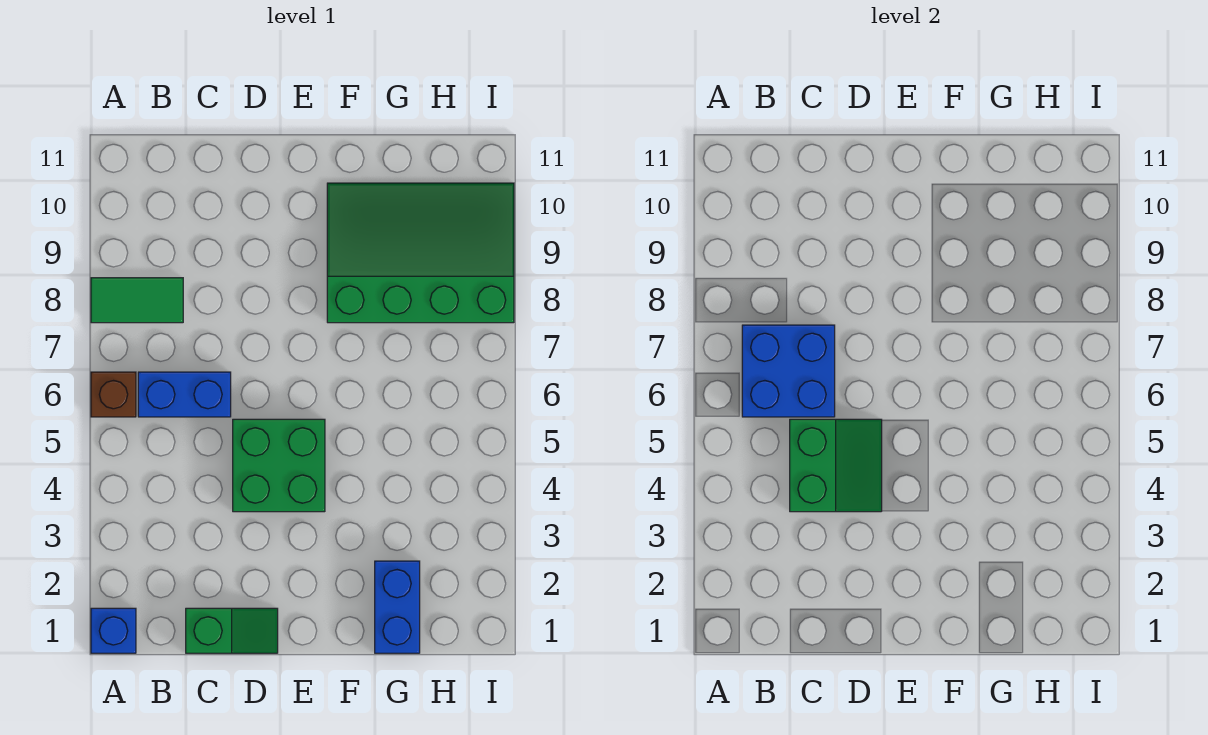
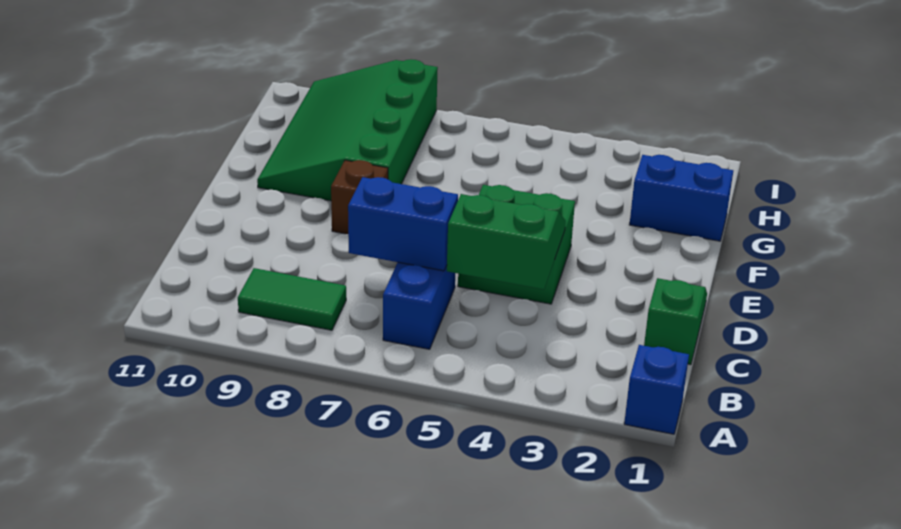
brown 1x1 brick [91,372,136,417] -> brown 1x1 brick moved to [331,160,388,234]
green 1x2 tile [91,278,183,323] -> green 1x2 tile turned to [238,268,346,330]
blue 2x2 brick [742,325,835,417] -> blue 1x2 brick [348,177,458,271]

